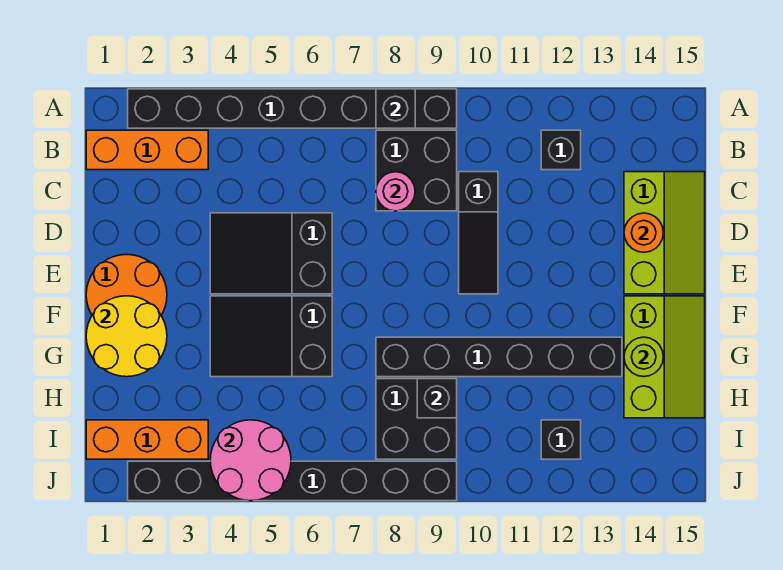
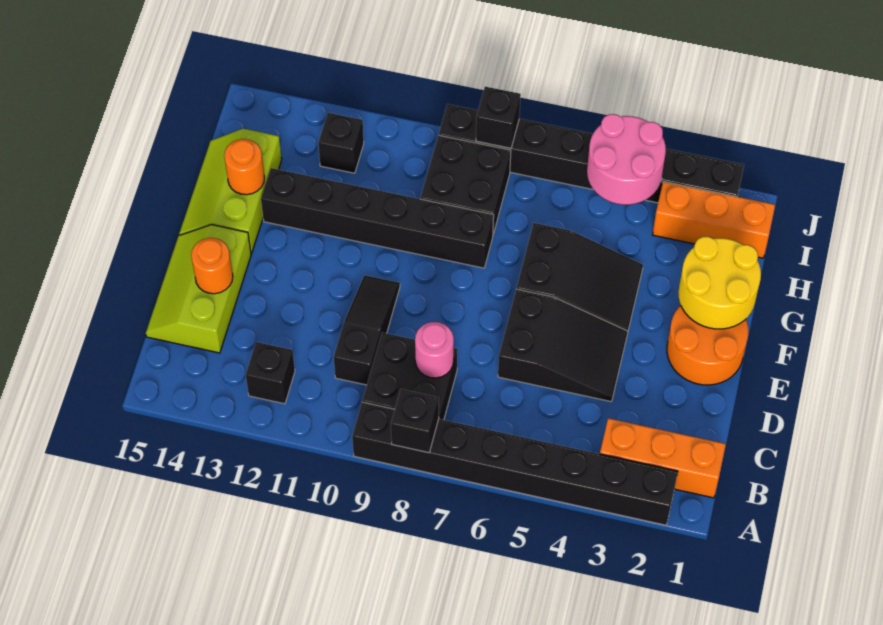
lime 1x1 round brick [624,337,663,377] -> orange 1x1 round brick [224,139,265,195]
black 1x1 brick [417,379,457,418] -> black 1x1 brick moved to [476,87,521,148]

